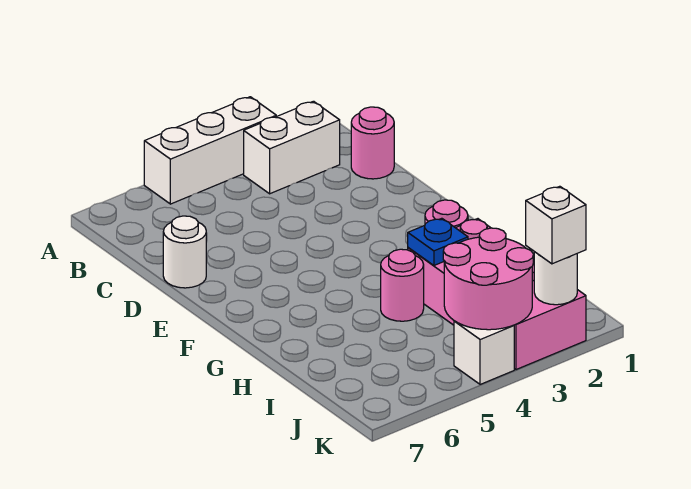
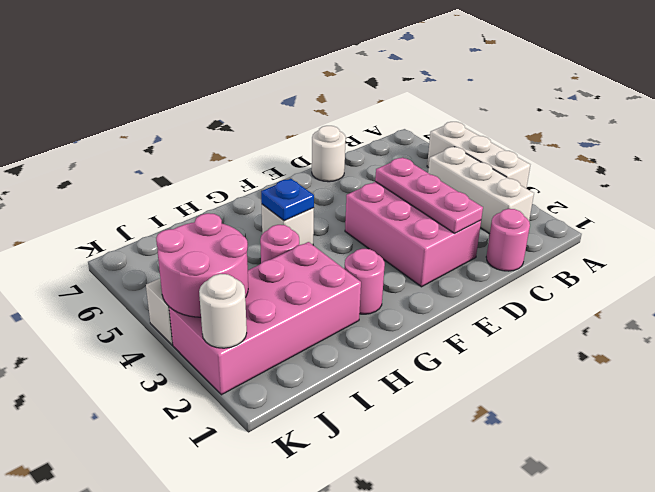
white 1x2 brick [244,101,340,194] -> white 1x3 brick [428,147,534,234]
none -> pink 2x3 brick [345,182,481,287]
none -> pink 1x3 plate [375,157,483,233]
blue 1x1 plate [408,218,468,265] -> blue 1x1 plate moved to [261,179,314,221]
white 1x1 brick [526,186,586,264] -> white 1x1 brick moved to [262,205,314,245]

